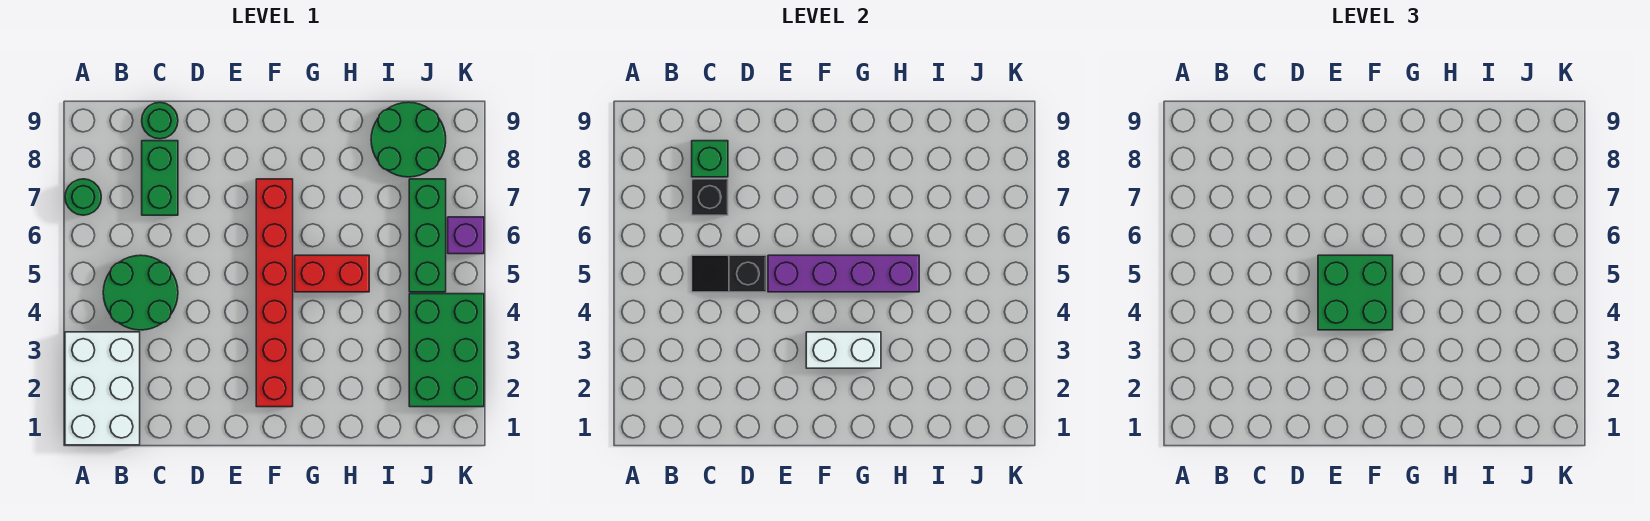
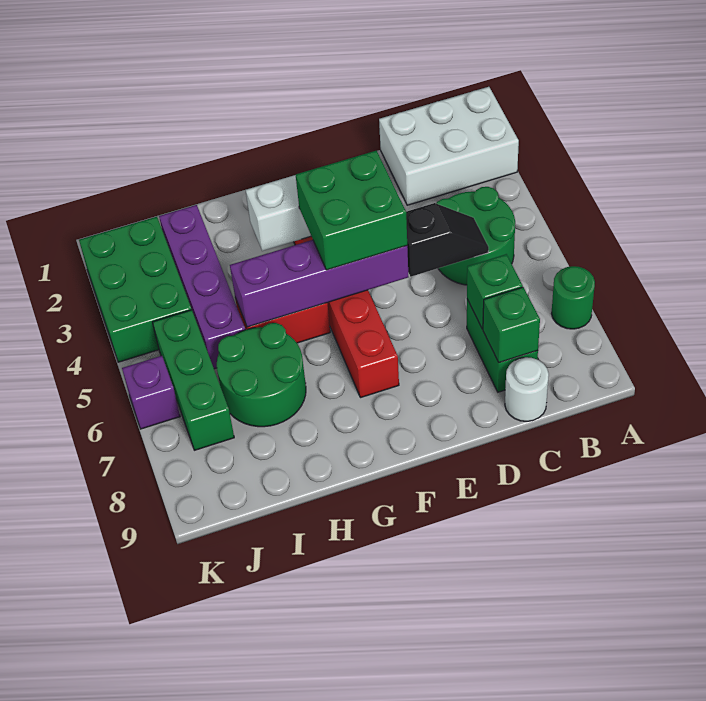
white 2x3 brick [65,332,140,445] -> white 2x3 brick turned to [379,87,519,205]
black 1x1 brick [692,179,728,215] -> green 1x1 brick [467,254,523,329]
green 1x1 round brick [142,102,178,139] -> white 1x1 round brick [505,357,549,421]
none -> purple 1x4 brick [159,205,245,369]
green 2x2 round brick [371,102,446,177] -> green 2x2 round brick moved to [217,323,306,427]

